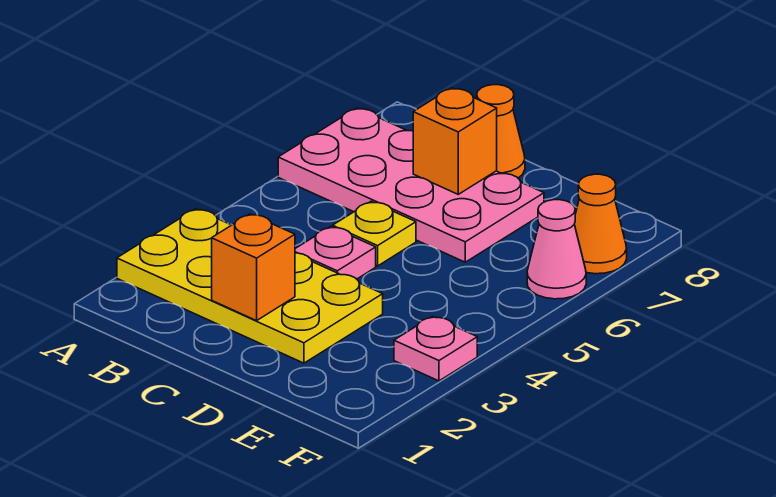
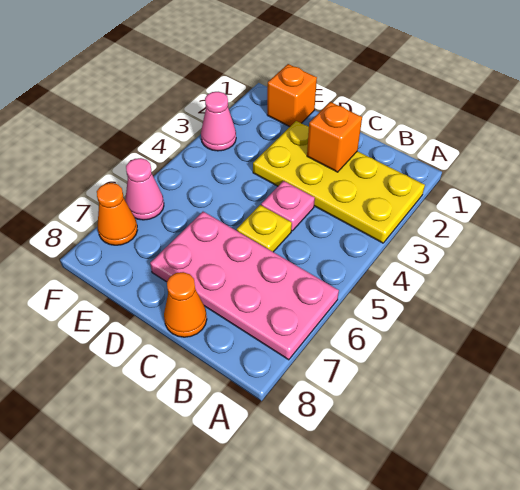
orange 1x1 brick [413,88,497,194] -> orange 1x1 brick moved to [267,64,317,127]
pink 1x1 plate [394,316,477,381] -> pink 1x1 cone [201,92,236,151]

